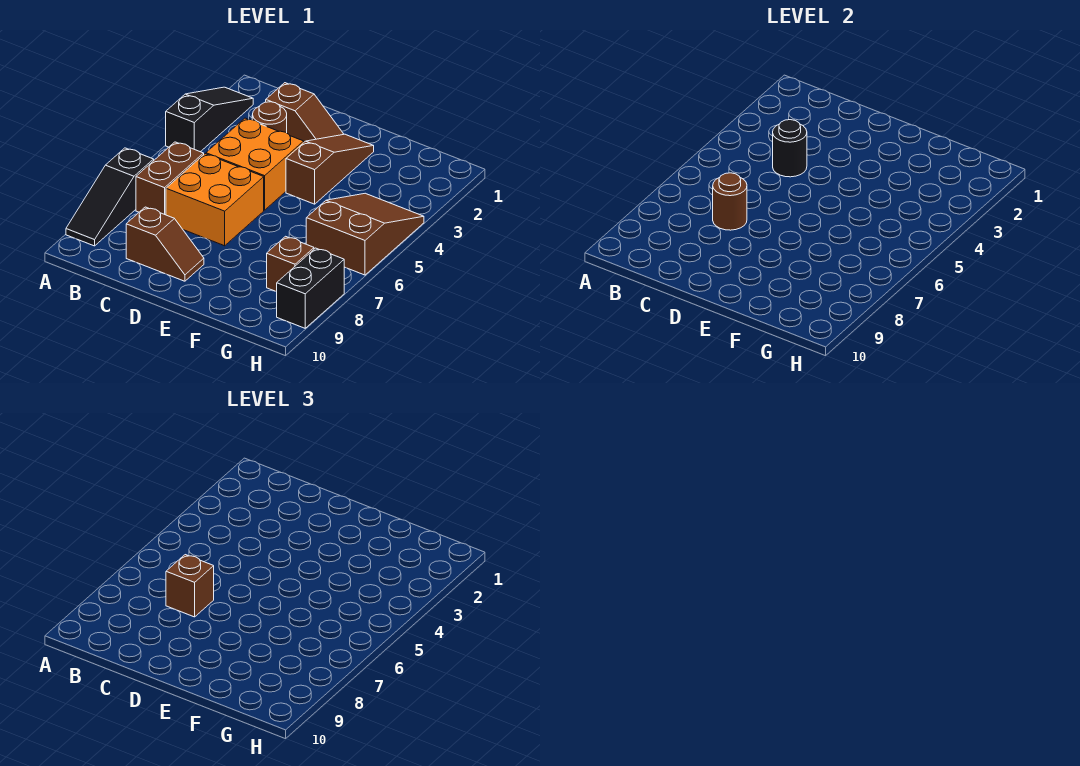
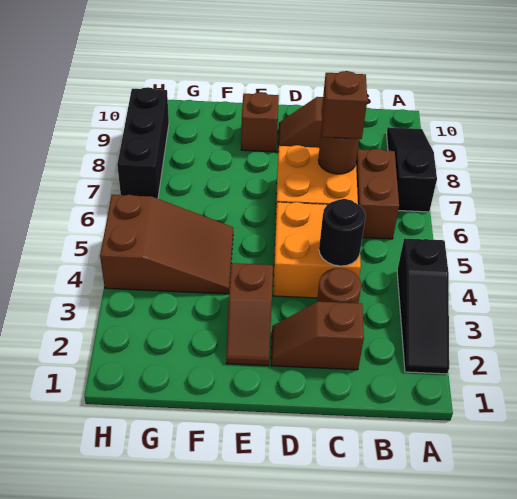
brown 1x3 slope [286,134,374,204] -> brown 1x2 slope [226,263,273,366]
brown 2x3 slope [306,193,424,275] -> brown 2x3 slope turned to [100,195,233,294]
brown 1x1 brick [267,236,314,292] -> brown 1x1 brick moved to [241,92,279,152]
black 1x2 brick [277,248,344,328] -> black 1x3 brick [117,87,169,198]

